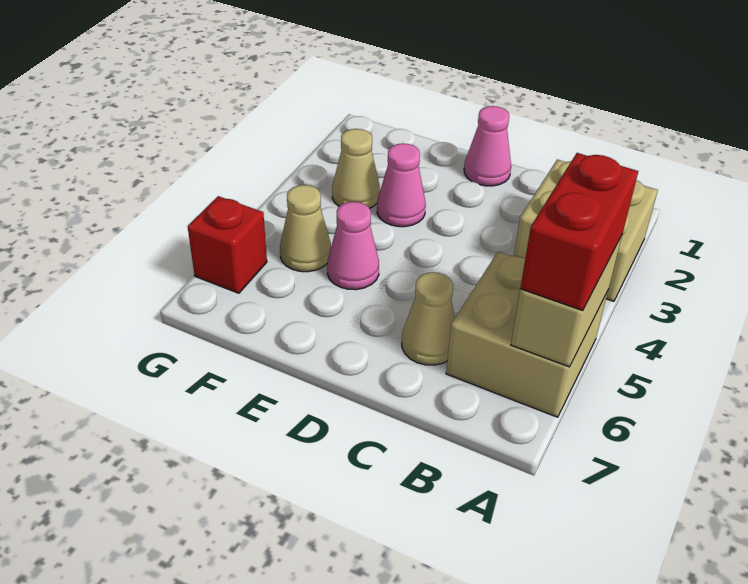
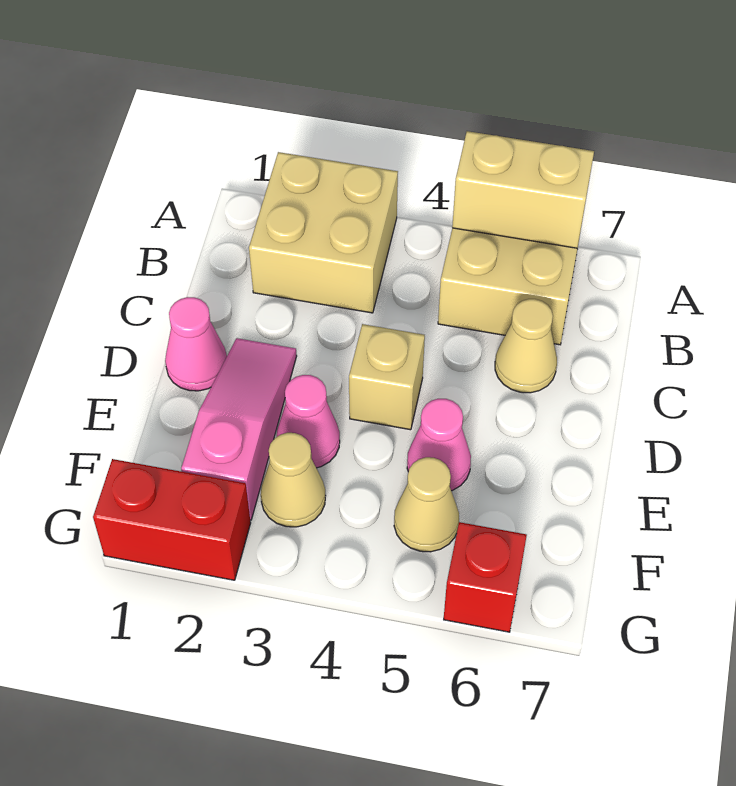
red 1x2 brick [520,153,638,311] -> red 1x2 brick moved to [93,459,251,580]
none -> pink 1x3 slope [181,338,297,520]
none -> tan 1x1 brick [349,324,425,430]

